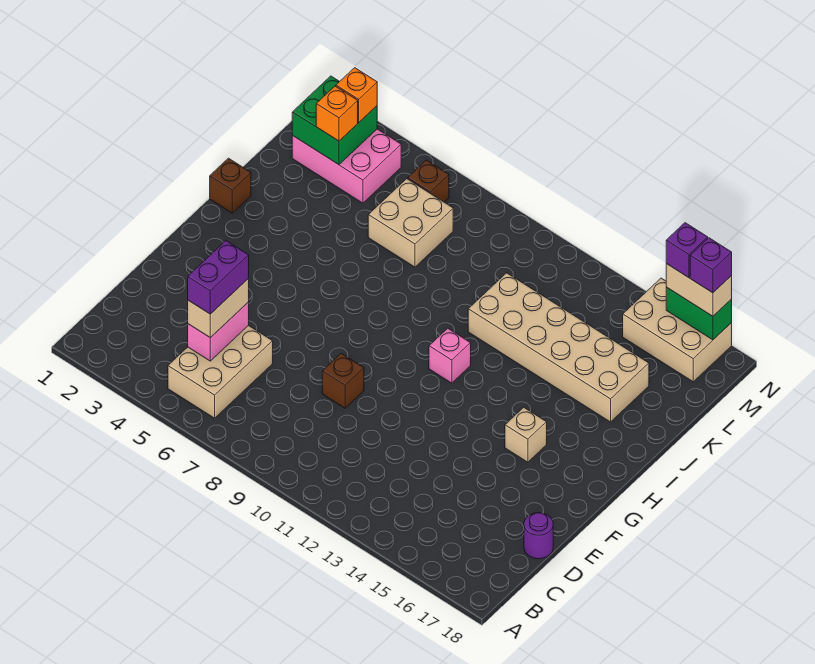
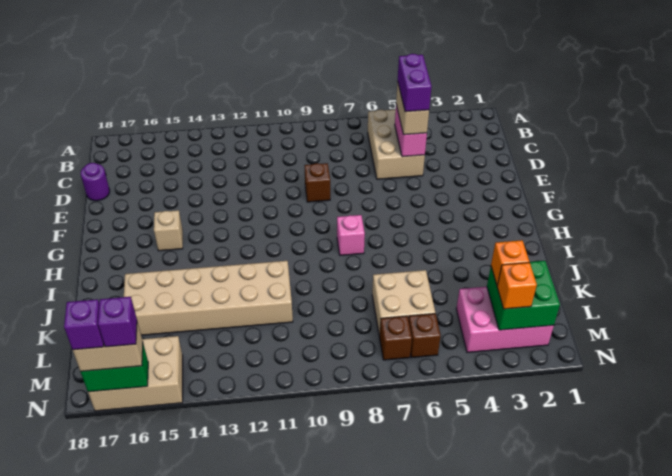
pink 1x1 brick [429,328,471,383] -> pink 1x1 brick moved to [337,215,365,255]
brown 1x1 brick [210,158,251,213] -> brown 1x1 brick moved to [379,316,412,360]

